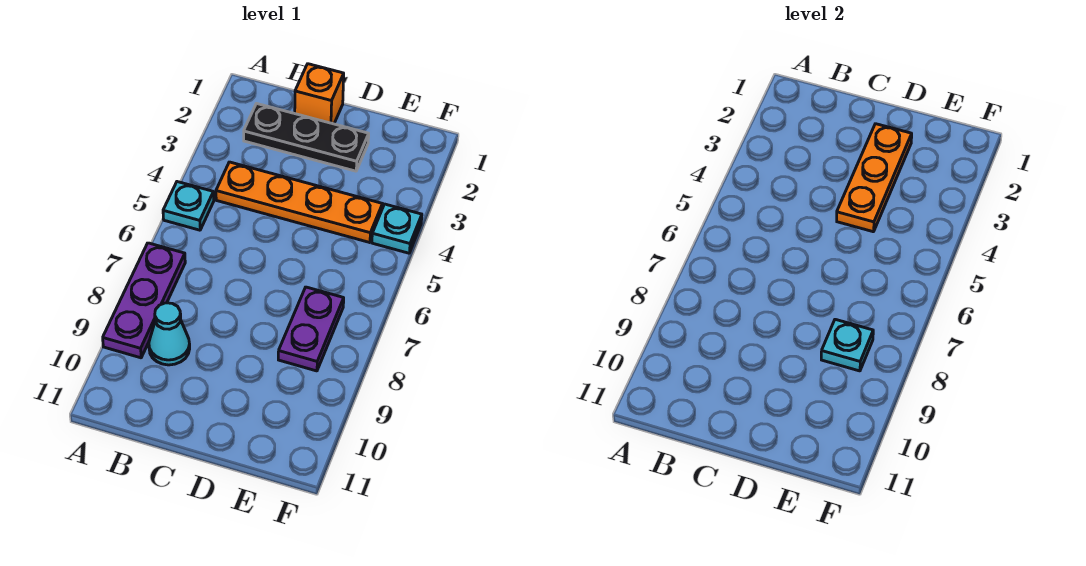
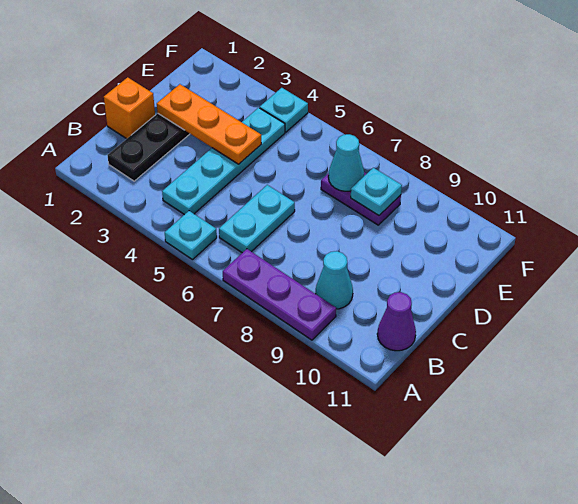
orange 1x4 plate [216,162,382,243] -> cyan 1x4 plate [162,108,285,215]
none -> cyan 1x2 plate [219,185,295,253]
none -> purple 1x1 cone [377,292,416,351]
none -> cyan 1x1 cone [328,134,364,191]

